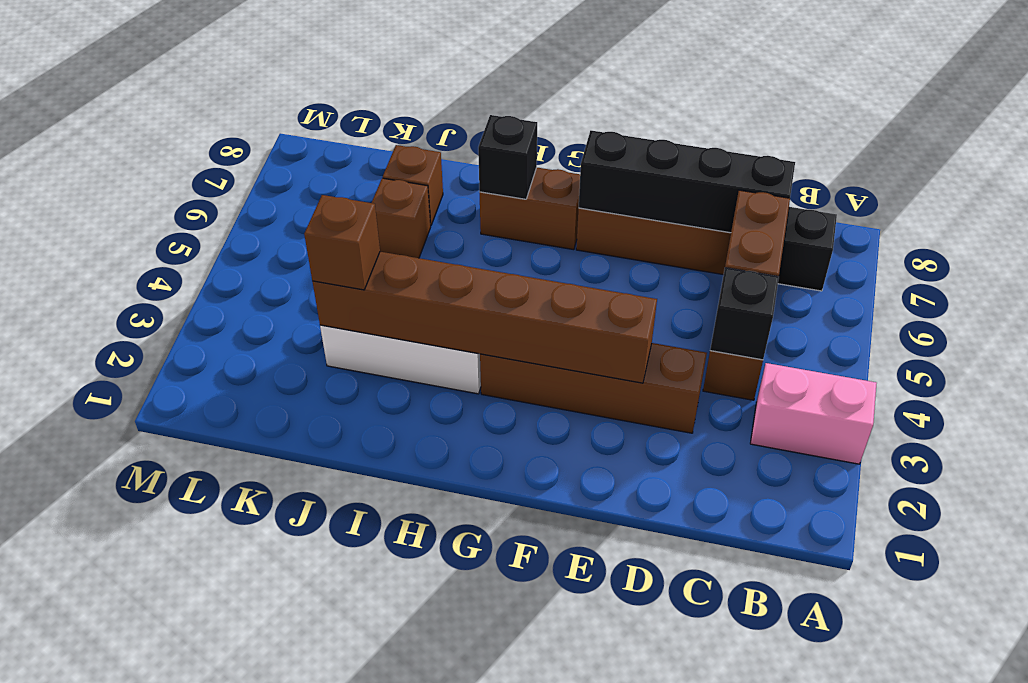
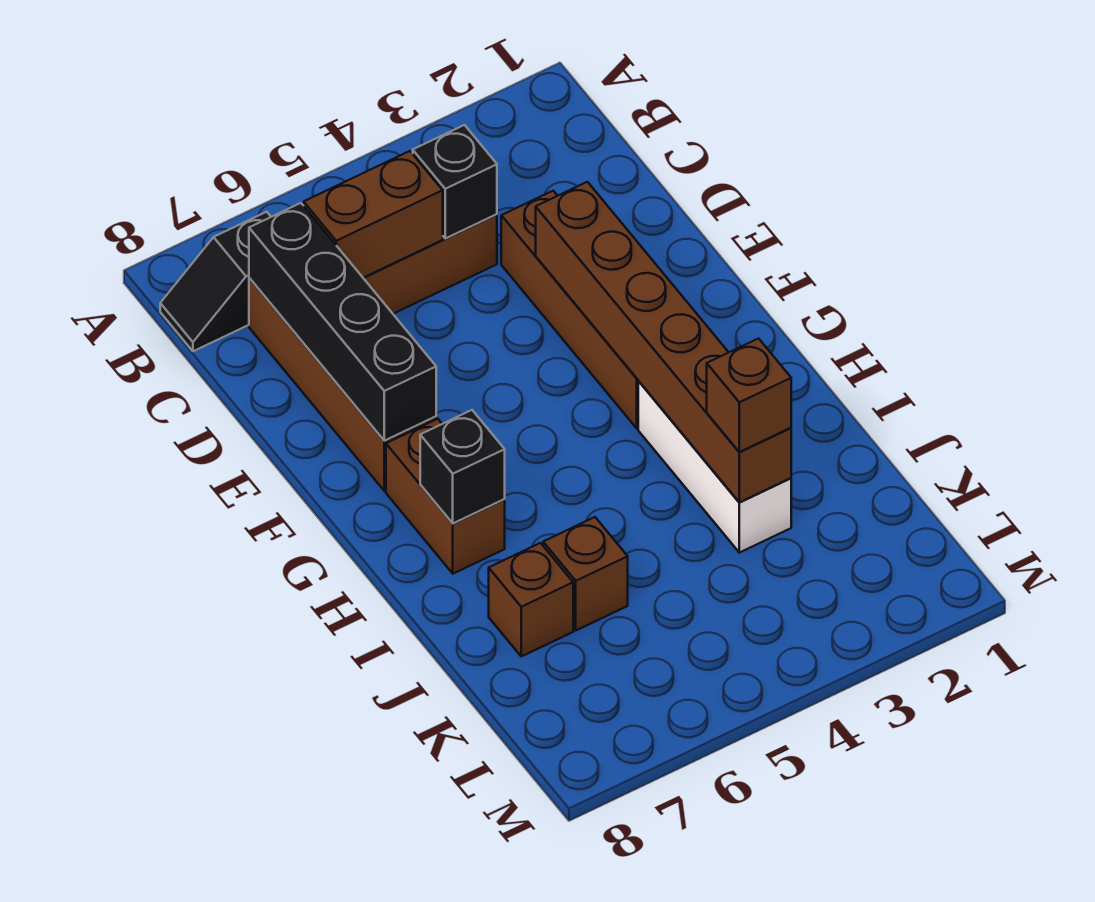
pink 1x2 brick [750,363,877,464] -> none

